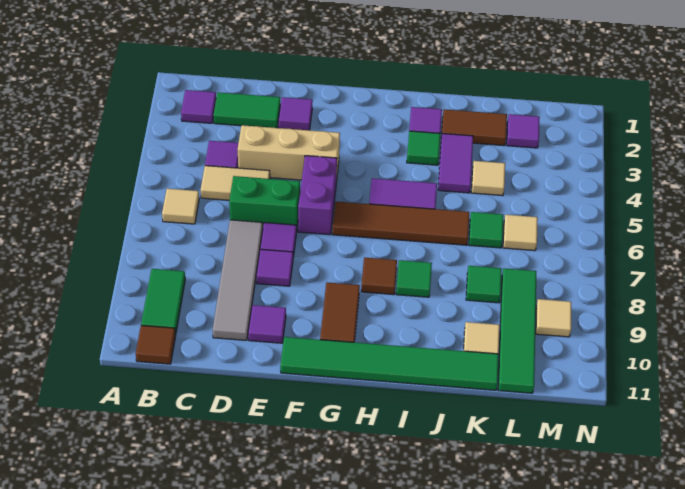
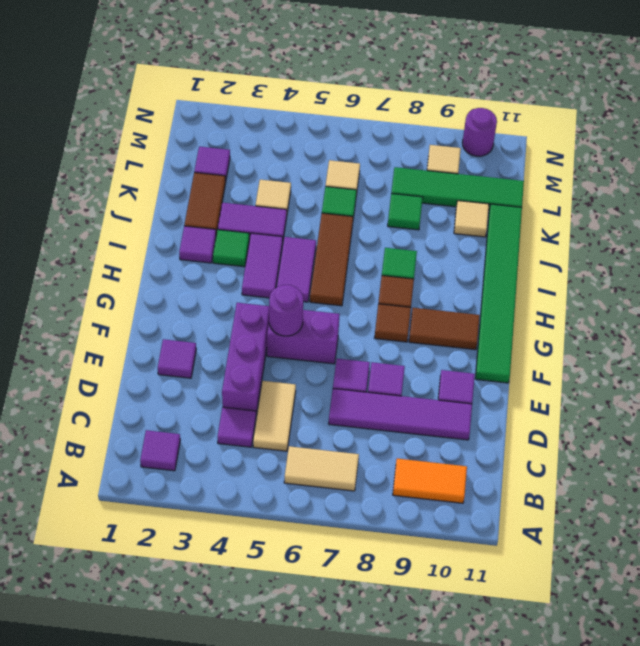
tan 1x1 tile [162,189,199,224] -> tan 1x2 tile [284,446,359,491]
green 1x2 tile [141,269,185,334] -> orange 1x2 tile [393,459,467,503]
brown 1x1 tile [136,325,176,364] -> brown 1x1 tile moved to [375,304,411,342]
green 1x2 tile [214,92,280,128] -> none
tan 1x3 brick [238,125,340,182] -> purple 1x3 brick [222,303,269,415]
green 1x2 brick [229,176,300,228] -> none
grey 1x4 tile [213,220,263,340] -> purple 1x4 tile [329,389,472,440]
none -> purple 1x1 round brick [269,285,303,336]
brown 1x4 tile [332,202,469,245] -> brown 1x3 tile [310,213,353,306]
none -> purple 1x2 tile [242,233,283,298]
none -> purple 1x1 round brick [462,108,497,156]

